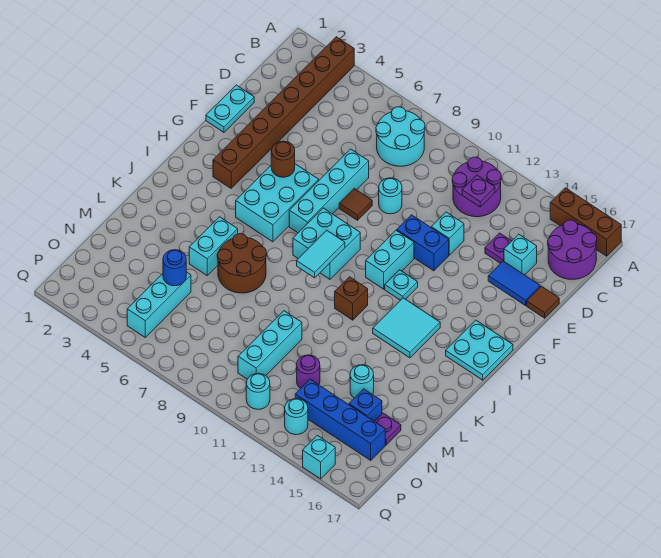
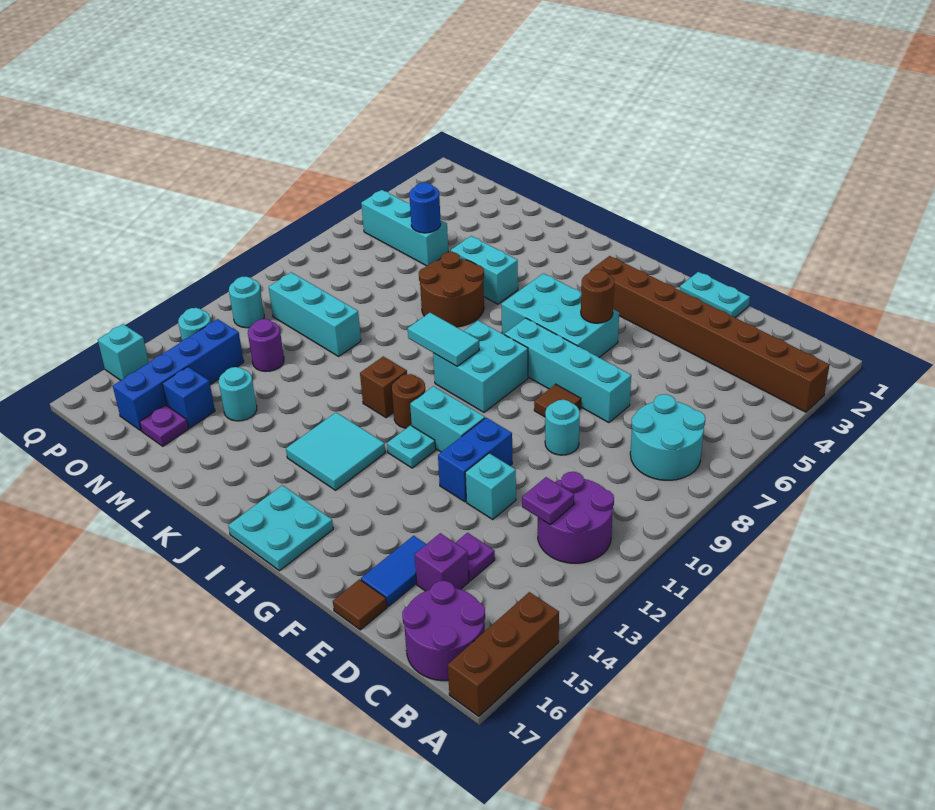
cyan 1x1 brick [504,234,537,275] -> purple 1x1 brick [414,533,469,591]
none -> brown 1x1 round brick [392,374,425,428]

